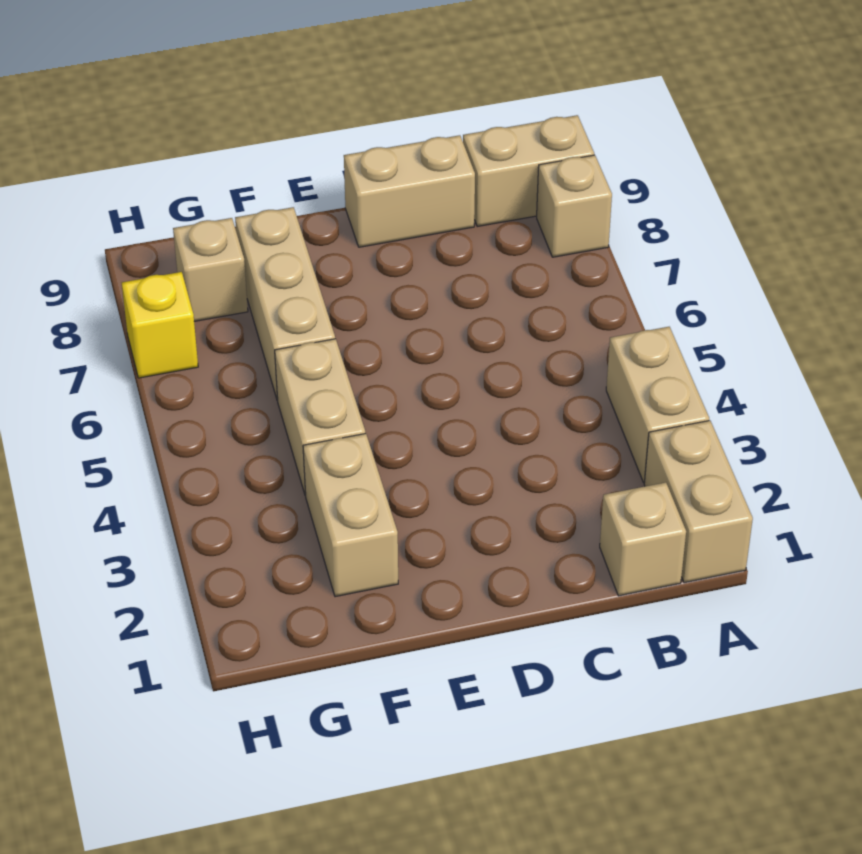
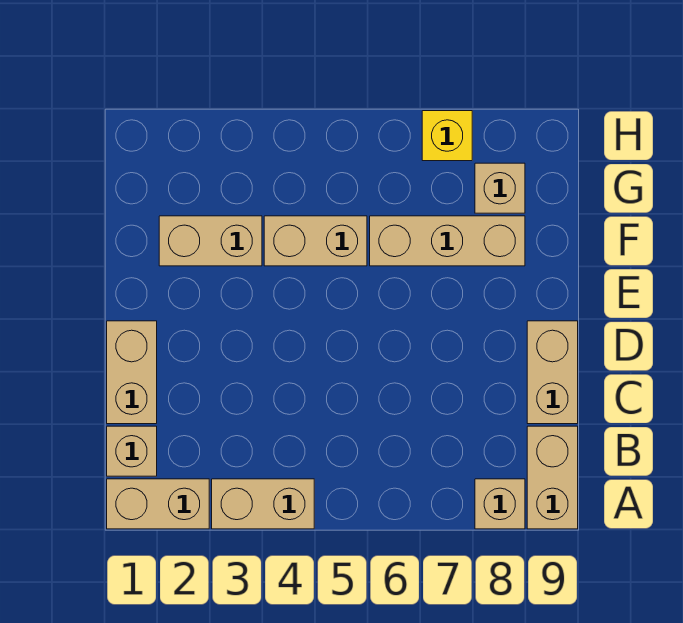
none -> tan 1x2 brick [107,321,157,424]

